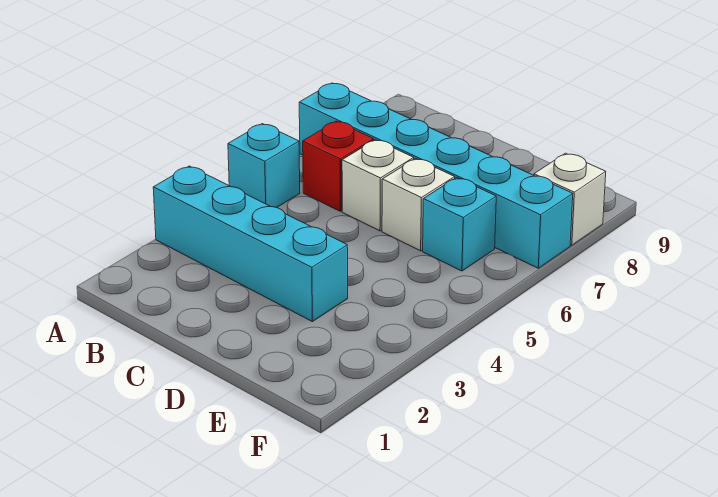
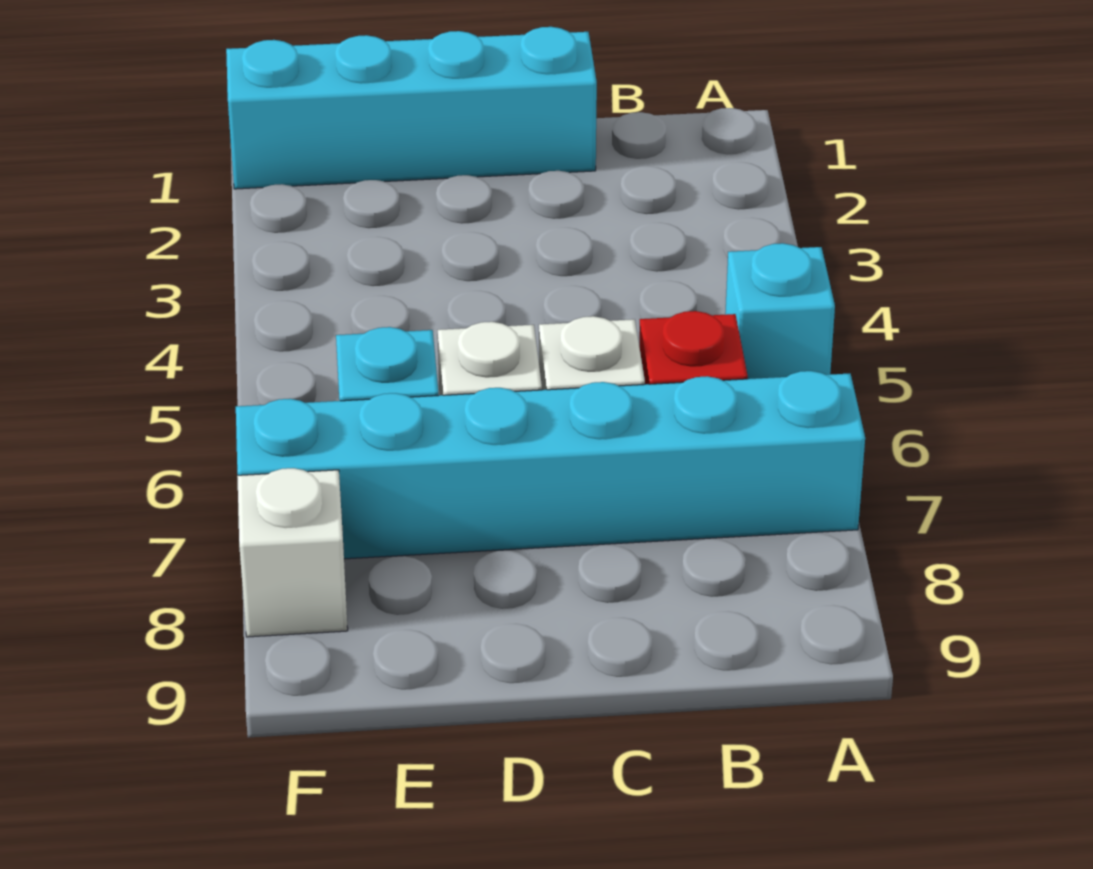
cyan 1x4 brick [153,166,348,322] -> cyan 1x4 brick moved to [226,27,597,189]

